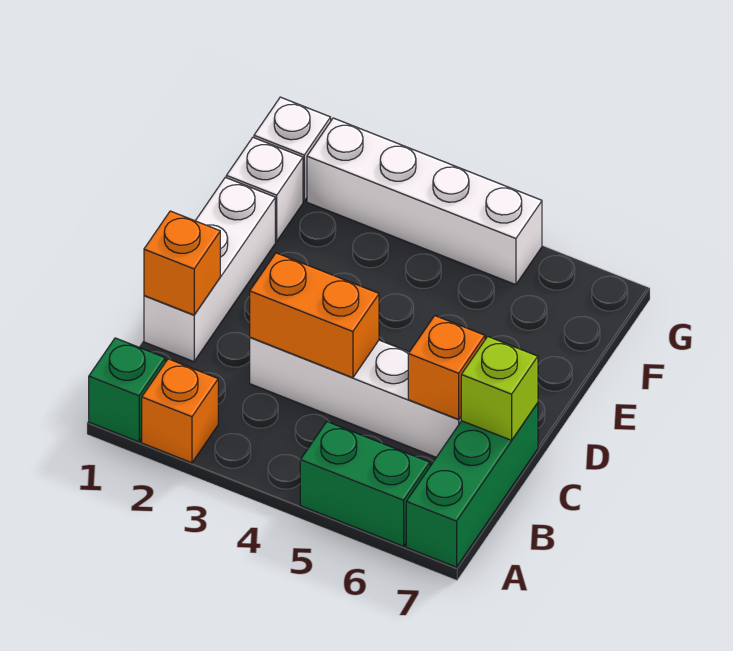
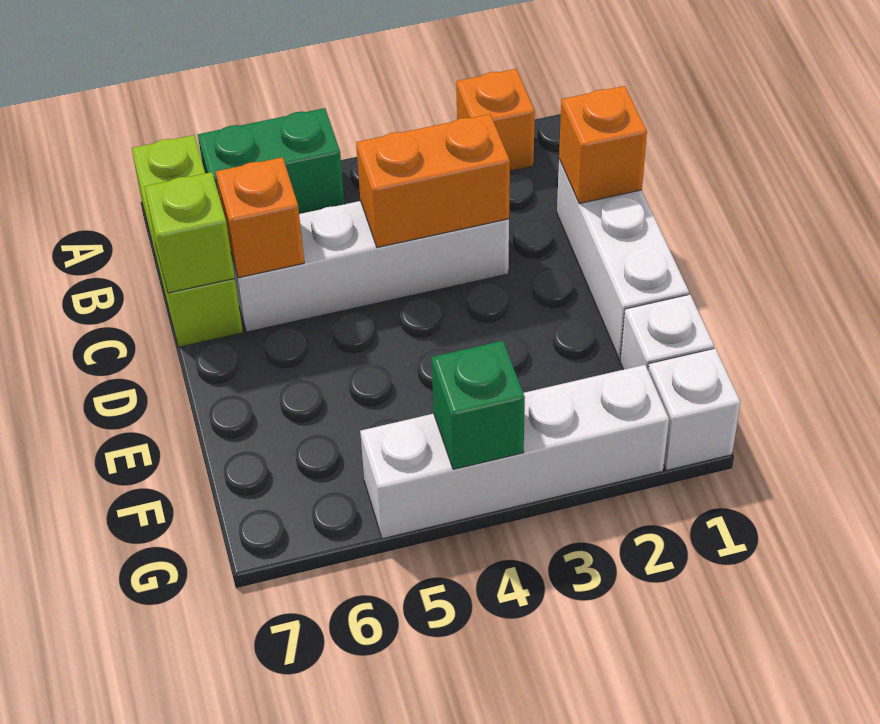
green 1x1 brick [89,338,165,442] -> green 1x1 brick moved to [432,341,525,469]
green 1x3 brick [406,403,538,567] -> lime 1x3 brick [131,135,243,347]

